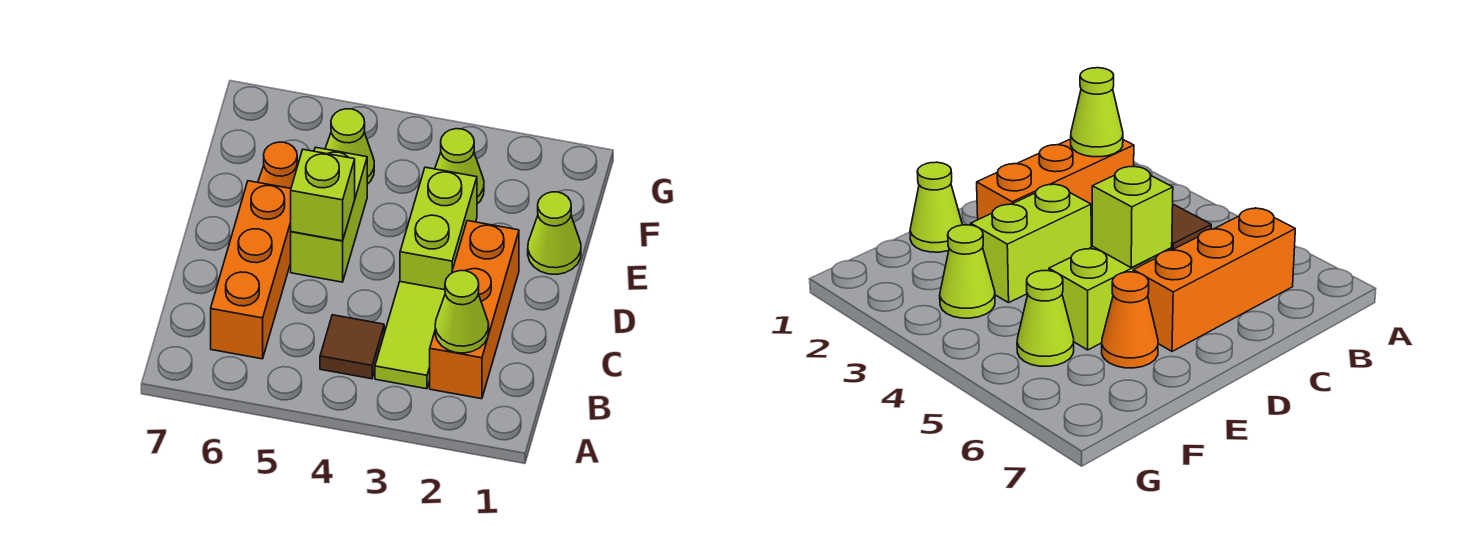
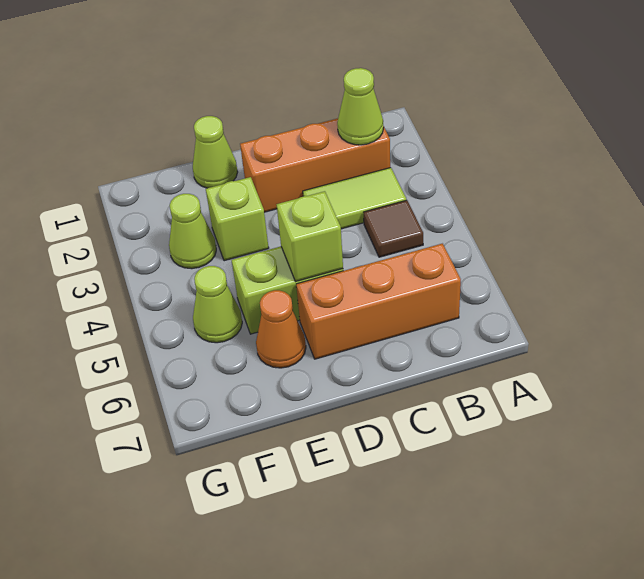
lime 1x2 brick [400,167,477,290] -> lime 1x1 brick [206,177,269,261]

